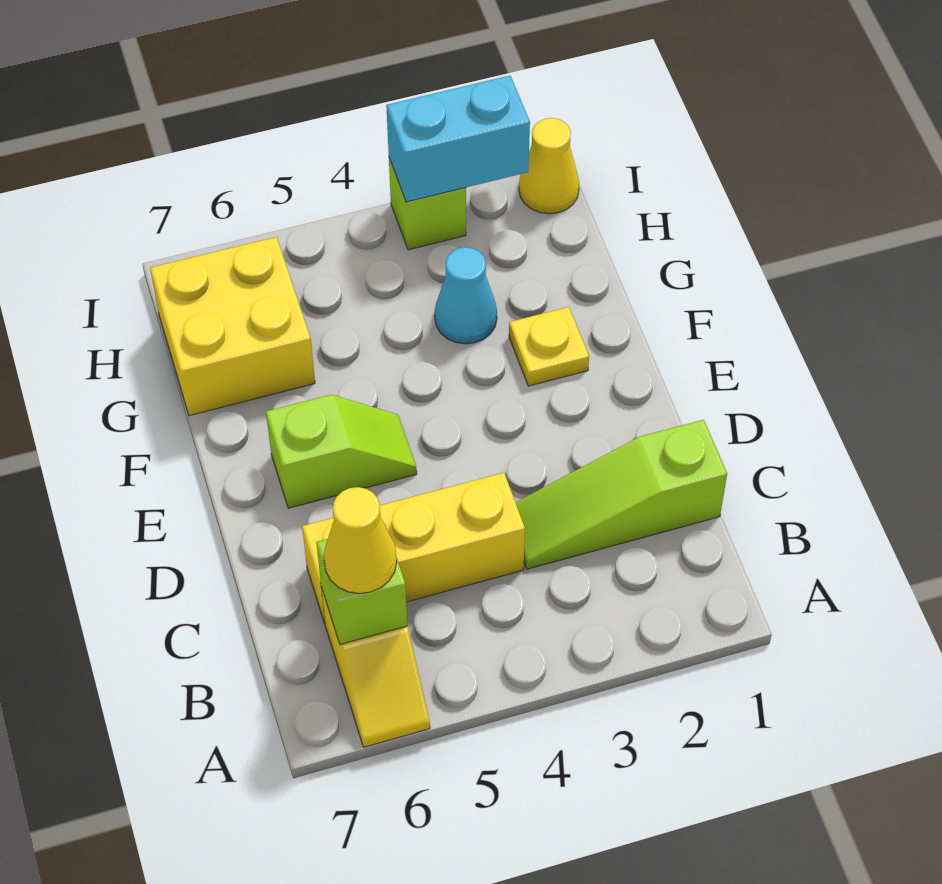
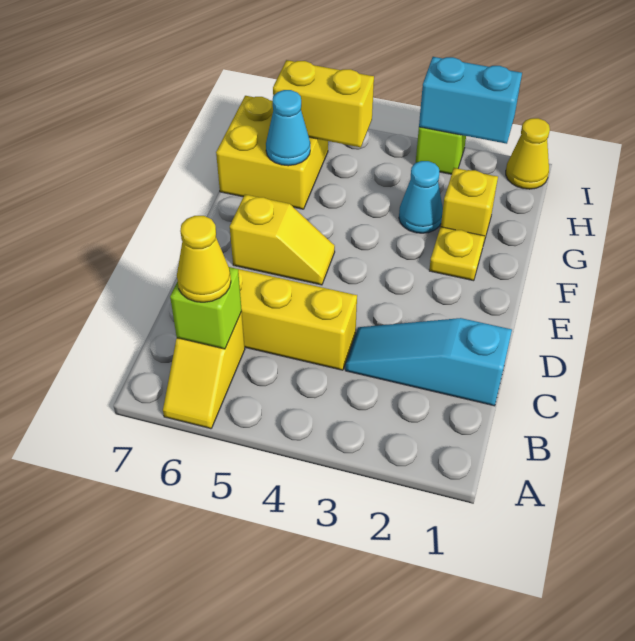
lime 1x3 slope [515,420,727,569] -> cyan 1x3 slope [345,318,512,406]
lime 1x2 slope [266,395,417,508] -> yellow 1x2 slope [230,195,335,285]
none -> yellow 1x1 brick [441,168,498,245]
none -> cyan 1x1 cone [266,90,310,166]
none -> yellow 1x2 brick [273,60,374,147]

